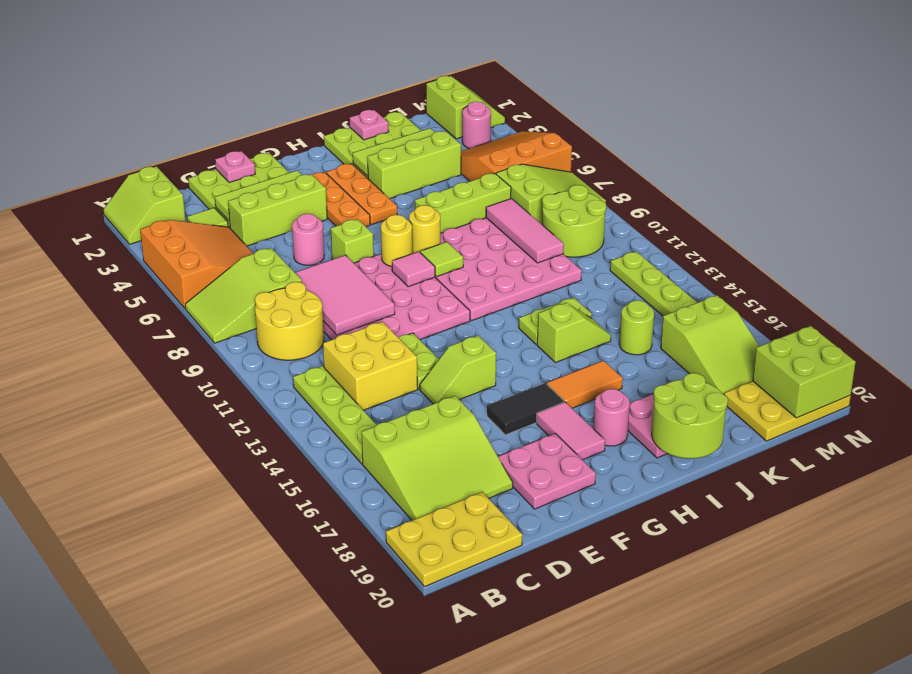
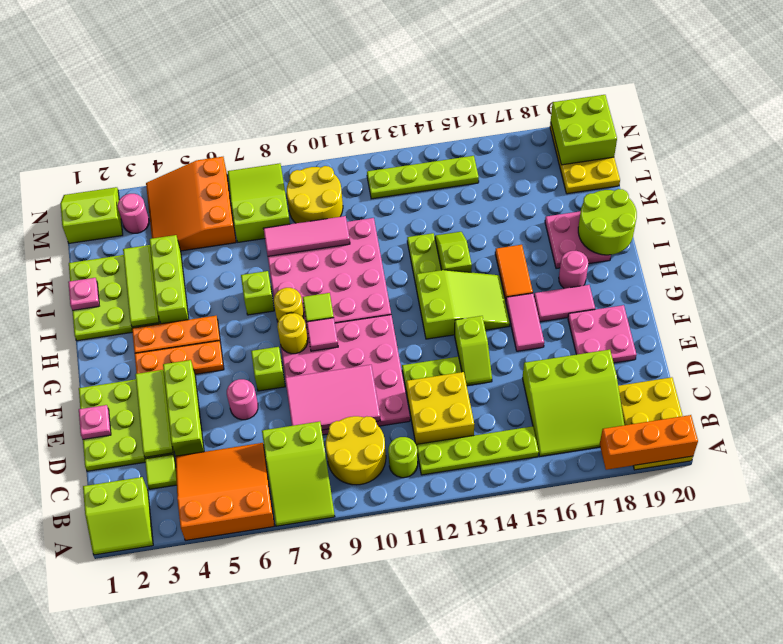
none -> orange 1x3 brick [600,415,698,470]
lime 3x3 slope [362,396,513,520] -> lime 3x3 slope turned to [522,350,624,456]
black 1x2 tile [487,383,564,435] -> pink 1x2 tile [506,293,544,351]
lime 1x3 brick [415,173,511,233] -> lime 1x1 brick [241,271,274,315]
lime 1x1 round brick [619,300,654,355] -> lime 1x1 round brick moved to [388,437,418,478]
lime 2x2 round brick [542,185,606,257] -> yellow 2x2 round brick [287,166,343,223]
lime 2x3 slope [661,295,759,395] -> lime 2x3 slope moved to [416,270,510,339]

